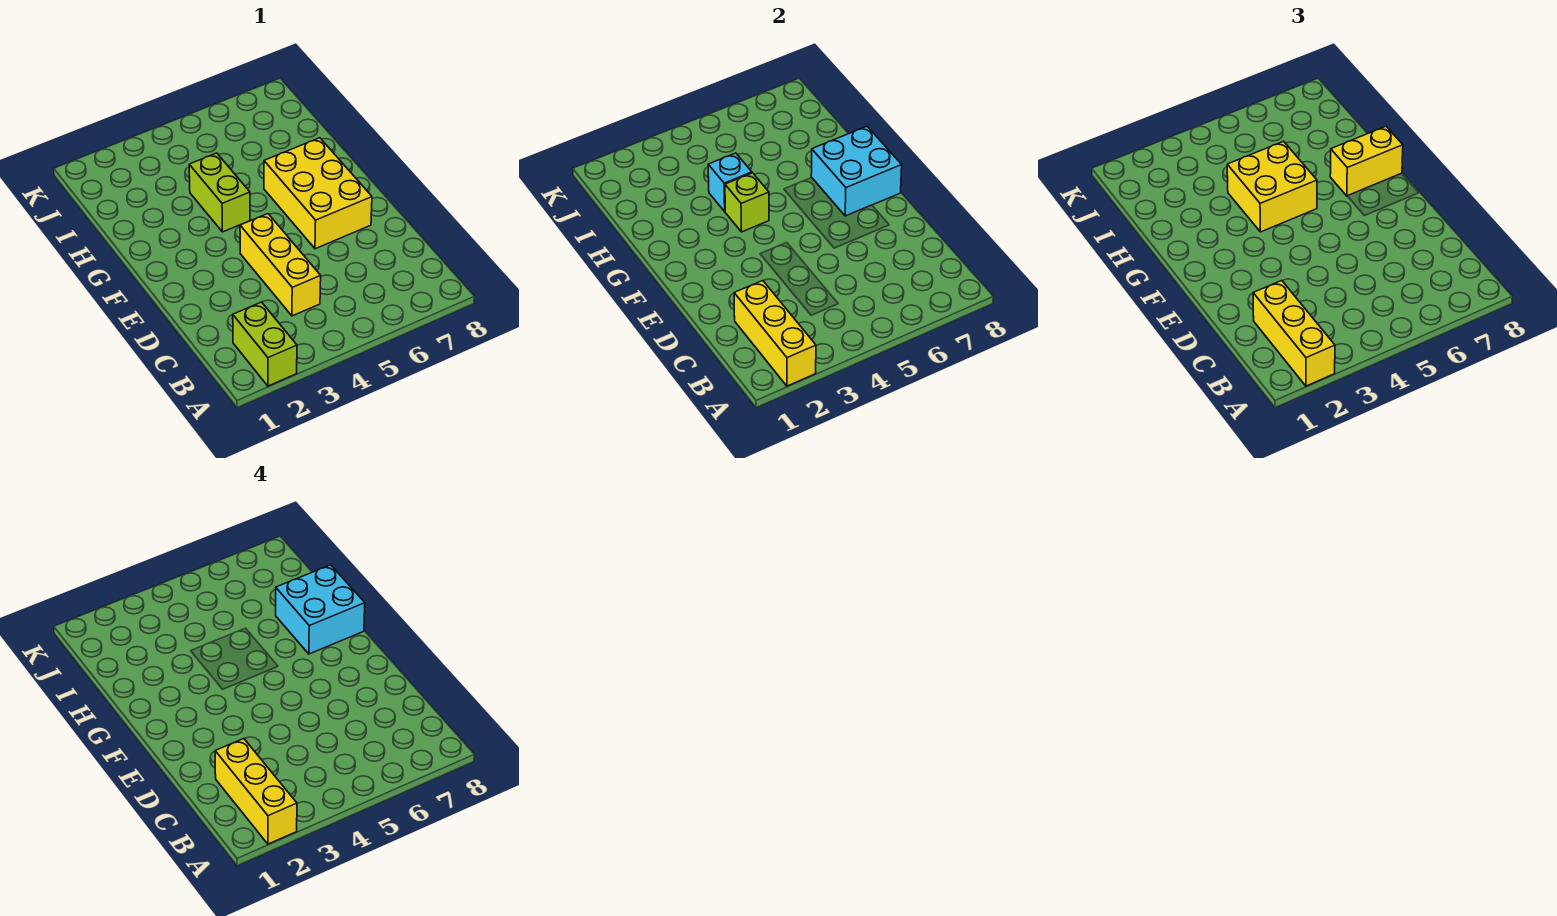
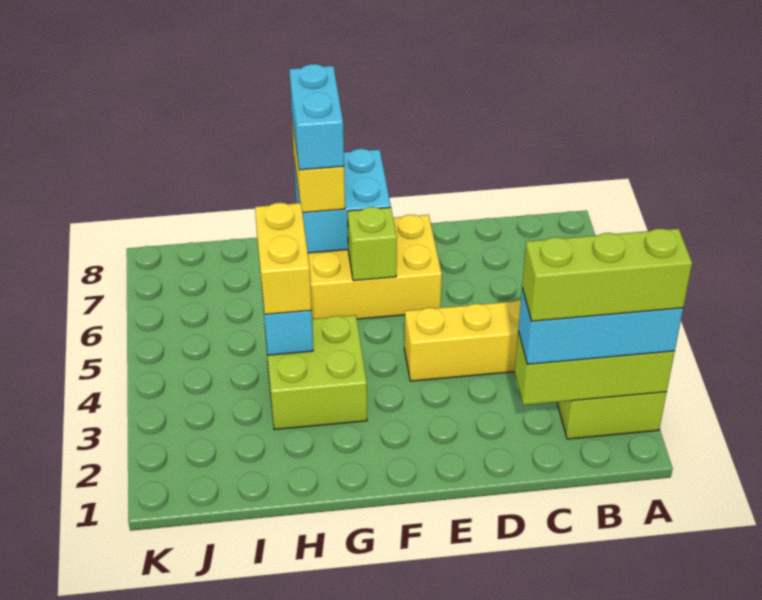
yellow 1x3 brick [734,281,816,386] -> lime 1x3 brick [515,331,675,405]
yellow 1x3 brick [1253,281,1335,386] -> cyan 1x3 brick [518,288,683,364]
yellow 1x3 brick [215,739,297,844] -> lime 1x3 brick [522,228,692,321]
lime 1x2 brick [189,153,250,232] -> lime 2x2 brick [265,315,367,430]
lime 1x1 brick [725,173,769,232] -> lime 1x1 brick moved to [348,207,397,281]
yellow 2x2 brick [1227,141,1317,232] -> yellow 1x2 brick [255,203,311,314]
cyan 2x2 brick [276,565,365,654] -> cyan 1x2 brick [289,64,344,170]

